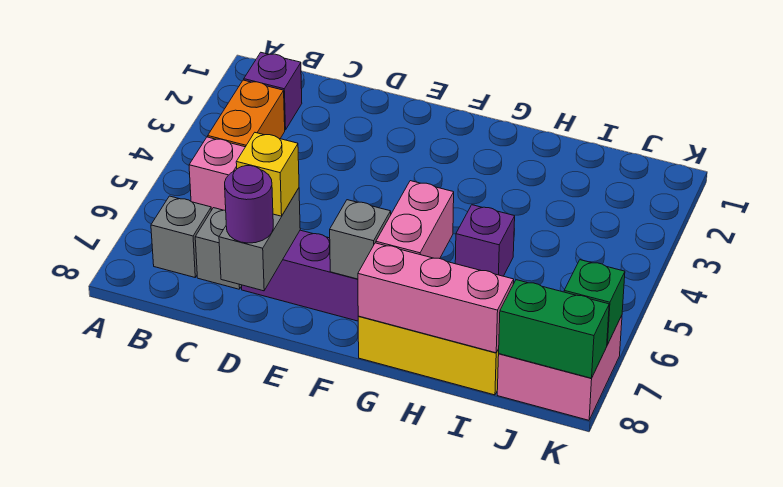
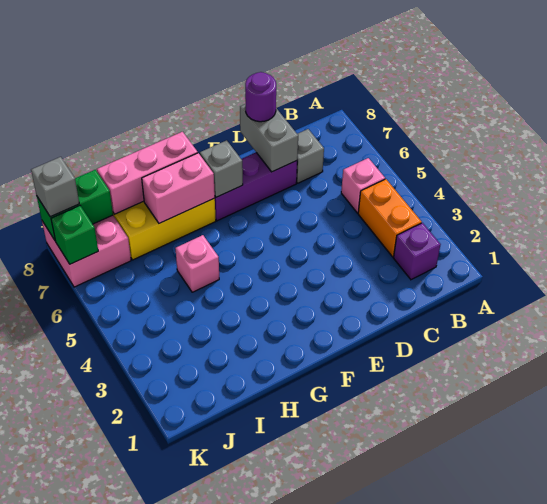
grey 1x1 brick [151,196,211,277] -> grey 1x1 brick moved to [31,157,79,217]
yellow 1x1 brick [236,133,299,216] -> none
pink 1x2 brick [376,181,454,259] -> pink 1x2 brick turned to [142,153,215,223]
purple 1x1 brick [455,205,515,276] -> pink 1x1 brick [175,235,219,292]

